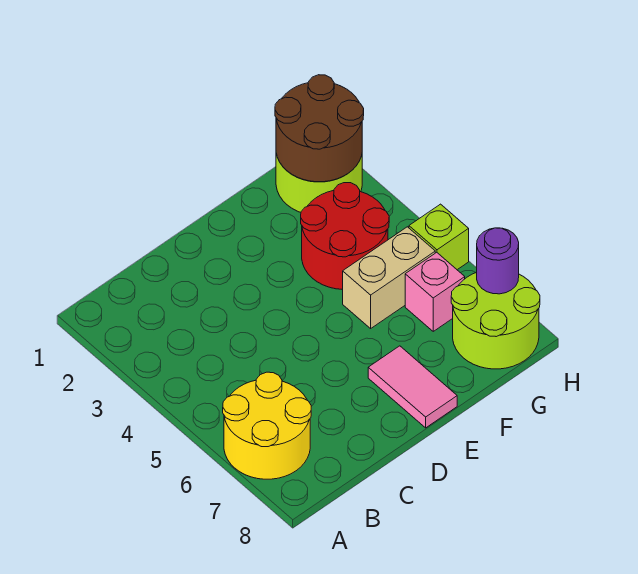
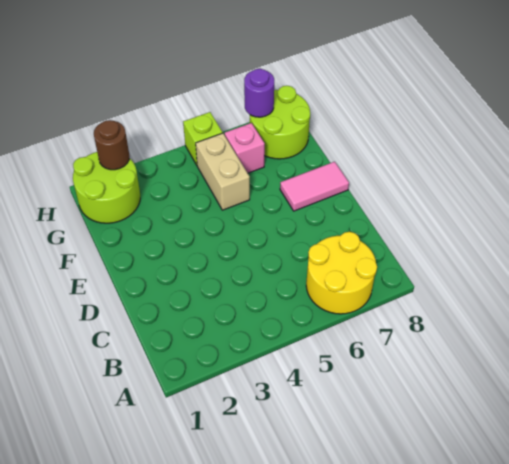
red 2x2 round brick [301,183,389,290] -> none
brown 2x2 round brick [275,75,364,182] -> brown 1x1 round brick [94,120,130,170]

